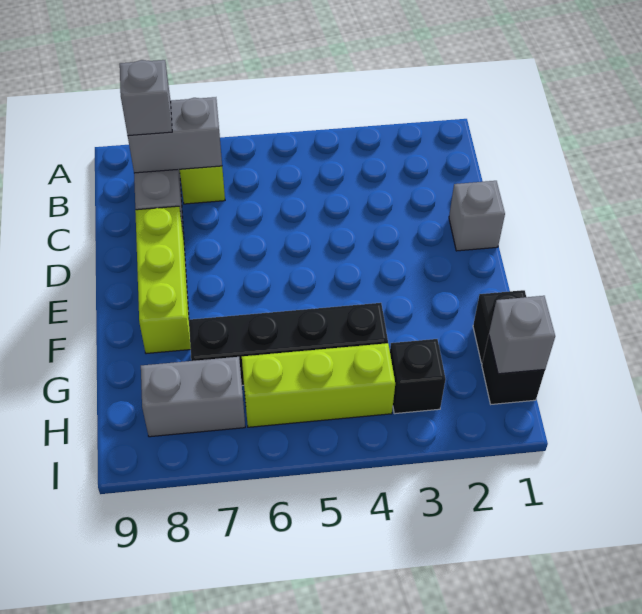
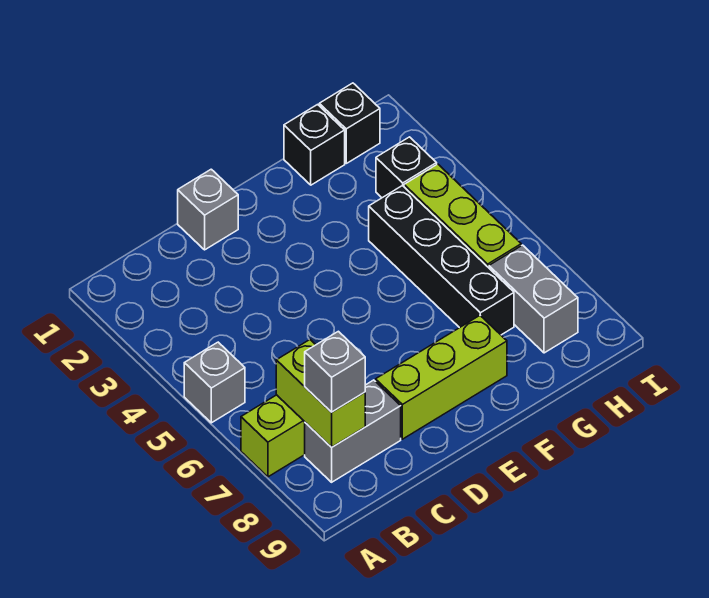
grey 1x2 brick [128,97,222,173] -> lime 1x2 brick [276,340,365,447]
grey 1x1 brick [489,296,555,374] -> grey 1x1 brick moved to [184,342,245,423]

